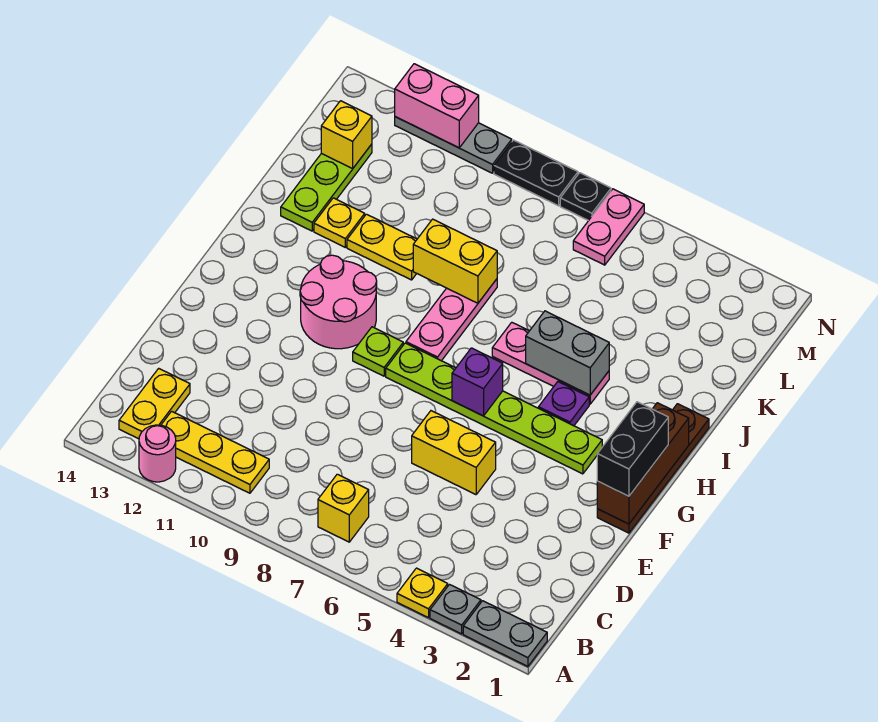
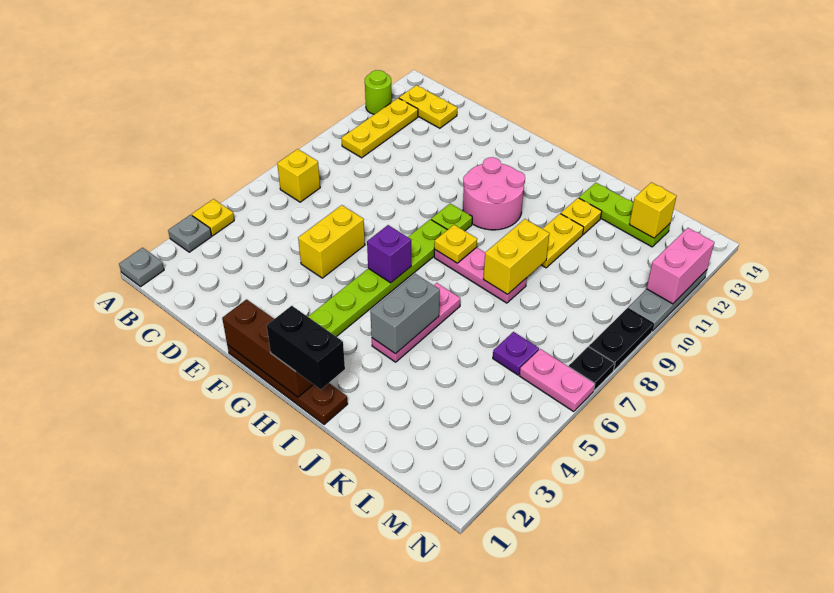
grey 1x2 plate [463,601,547,666] -> grey 1x1 plate [119,248,164,286]
pink 1x1 round brick [139,425,176,482] -> lime 1x1 round brick [365,70,392,114]
black 1x2 brick [597,402,668,496] -> black 1x2 brick moved to [267,306,345,389]
purple 1x1 plate [538,382,589,426] -> purple 1x1 plate moved to [493,332,539,375]
none -> yellow 1x1 plate [434,225,477,263]

